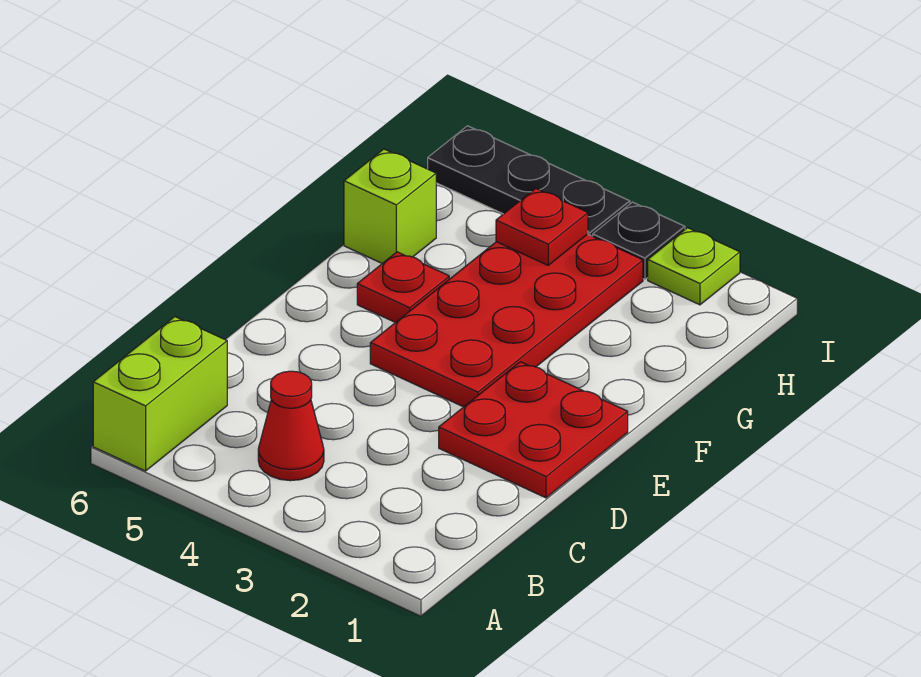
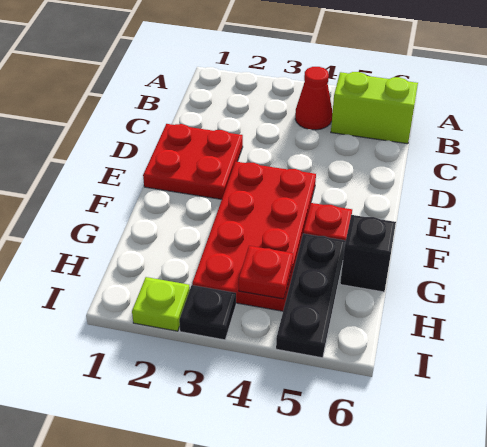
lime 1x2 brick [93,317,227,471] -> lime 1x2 brick turned to [331,72,418,144]
lime 1x1 brick [344,149,436,263] -> black 1x1 brick [340,215,396,292]
black 1x3 plate [428,126,630,236] -> black 1x3 plate turned to [276,234,346,358]

